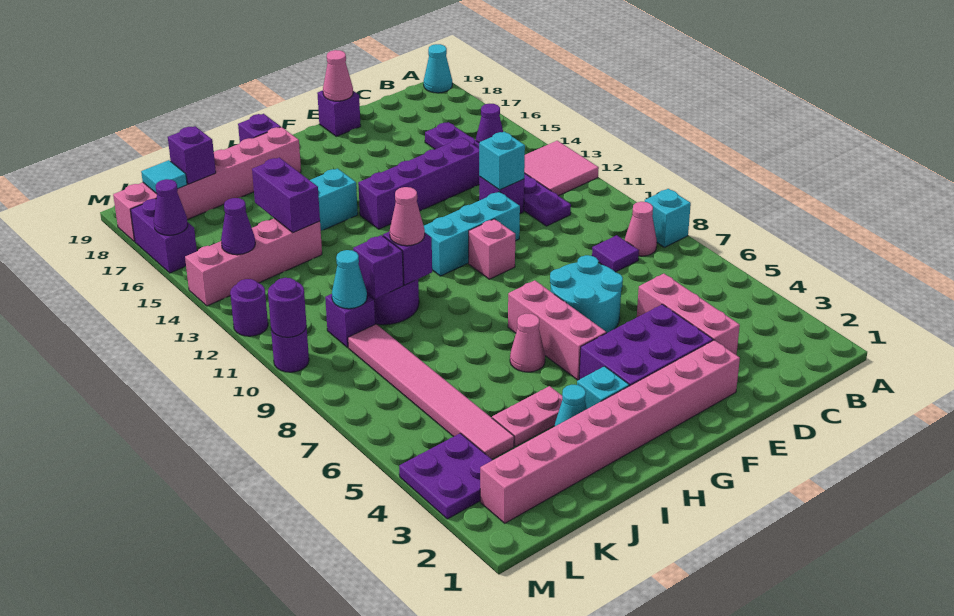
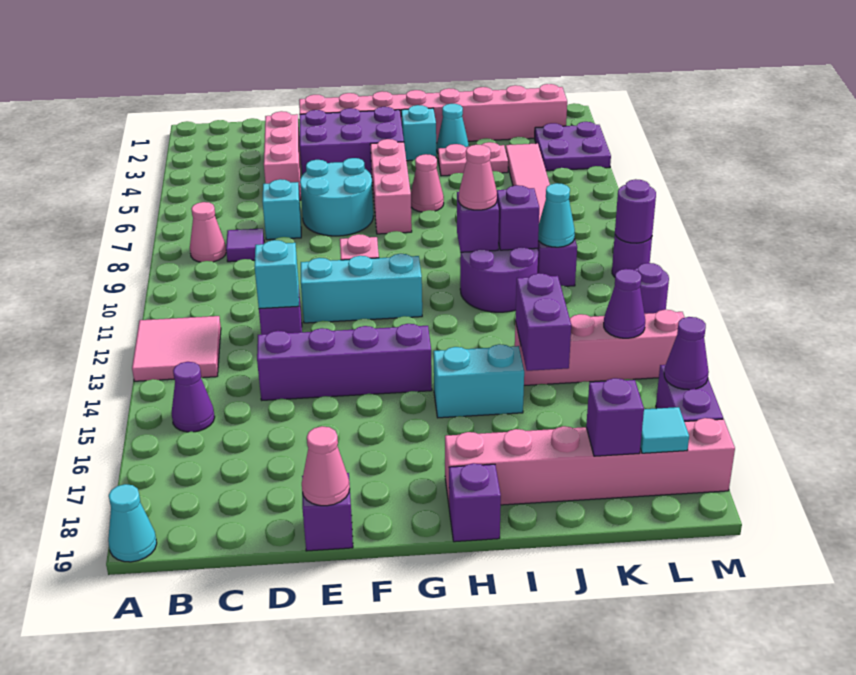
cyan 1x1 brick [645,189,691,247] -> cyan 1x1 brick moved to [262,179,301,240]
purple 1x6 plate [425,122,571,226] -> none

